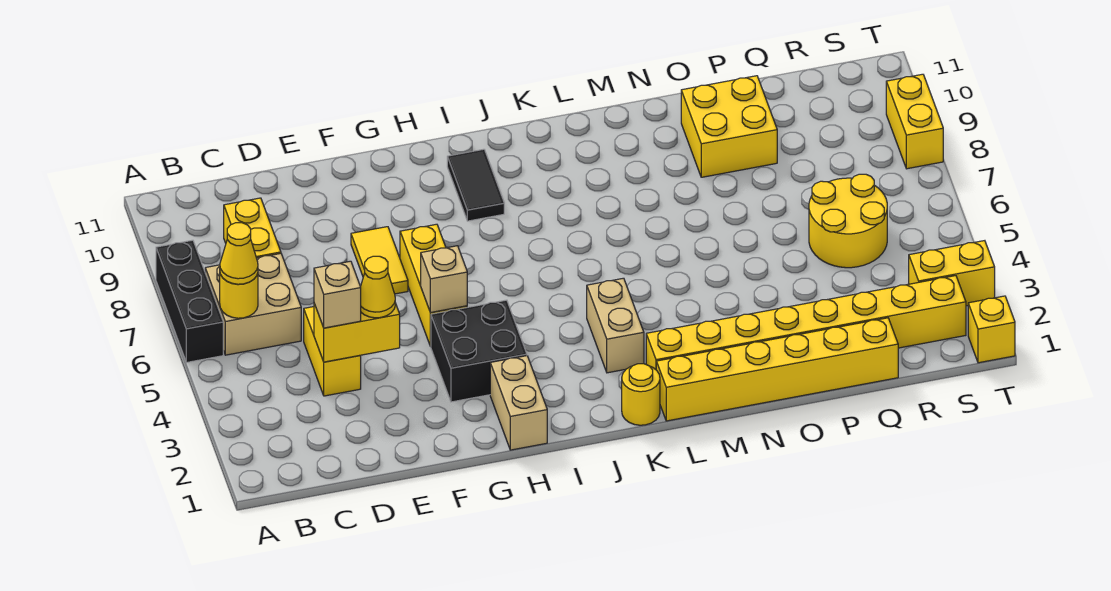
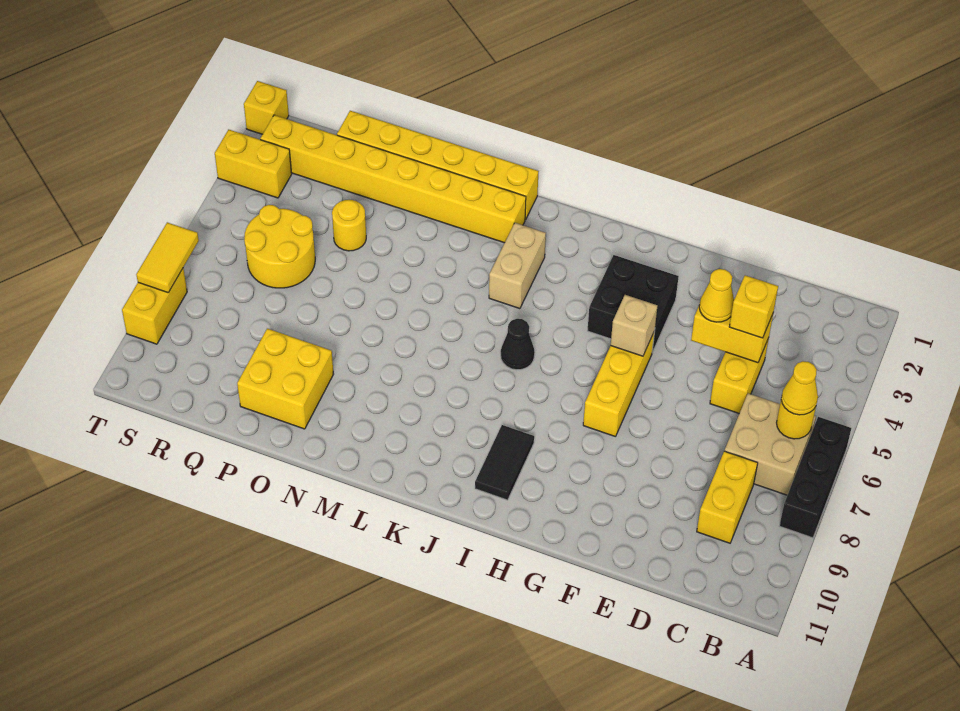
tan 1x1 brick [314,261,361,328] -> yellow 1x1 brick [729,275,778,338]
yellow 1x2 tile [351,227,408,294] -> yellow 1x2 tile moved to [136,222,199,293]
tan 1x2 brick [490,356,547,450] -> none
none -> black 1x1 cone [501,319,535,370]
yellow 1x1 round brick [622,364,660,425] -> yellow 1x1 round brick moved to [332,200,366,251]

